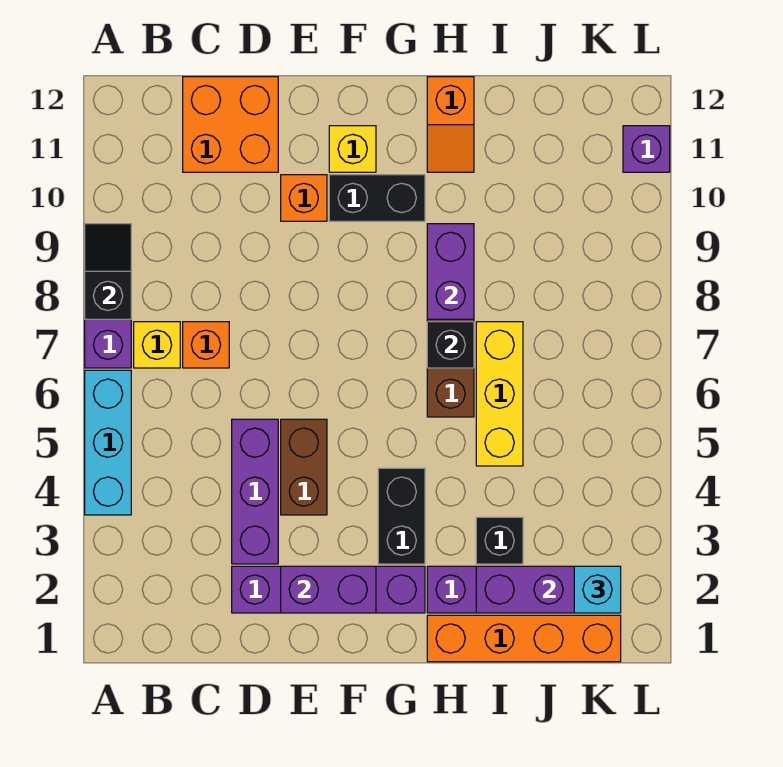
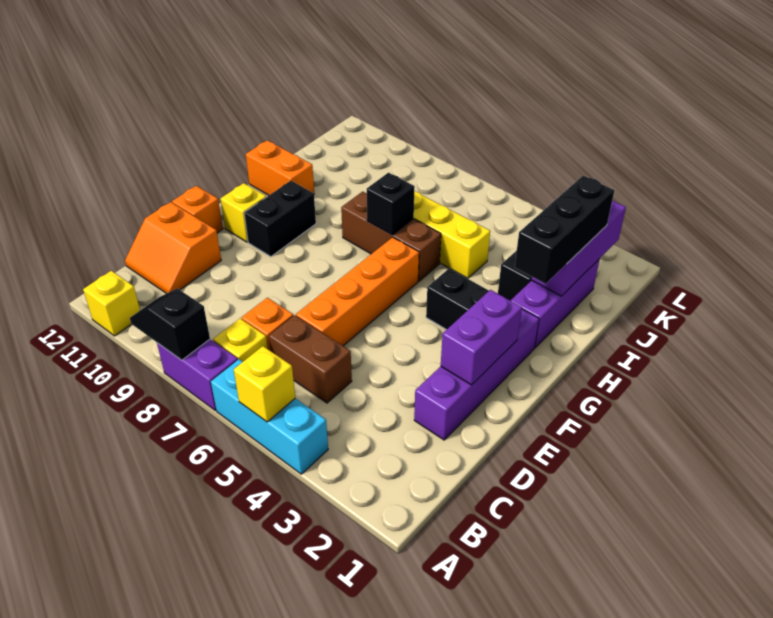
none -> yellow 1x1 brick [234,346,295,422]
none -> yellow 1x1 brick [83,271,140,336]
orange 2x2 brick [183,77,278,172] -> orange 2x2 slope [125,202,221,294]
purple 1x3 brick [232,419,278,564] -> none
brown 1x2 brick [281,419,327,515] -> brown 1x2 brick moved to [269,315,352,403]
orange 1x1 brick [281,175,327,221] -> orange 1x1 brick moved to [172,186,223,233]
orange 1x4 brick [427,615,621,662] -> orange 1x4 brick moved to [296,237,419,346]
none -> black 1x3 brick [515,176,614,284]
purple 1x2 brick [427,224,474,319] -> none
orange 1x2 slope [427,77,474,172] -> orange 1x2 brick [246,140,314,195]
cyan 1x1 brick [574,566,621,613] -> none
purple 1x1 brick [623,126,670,172] -> none

